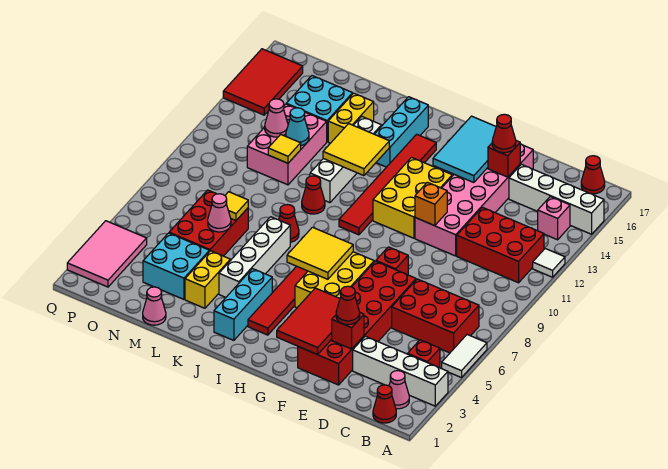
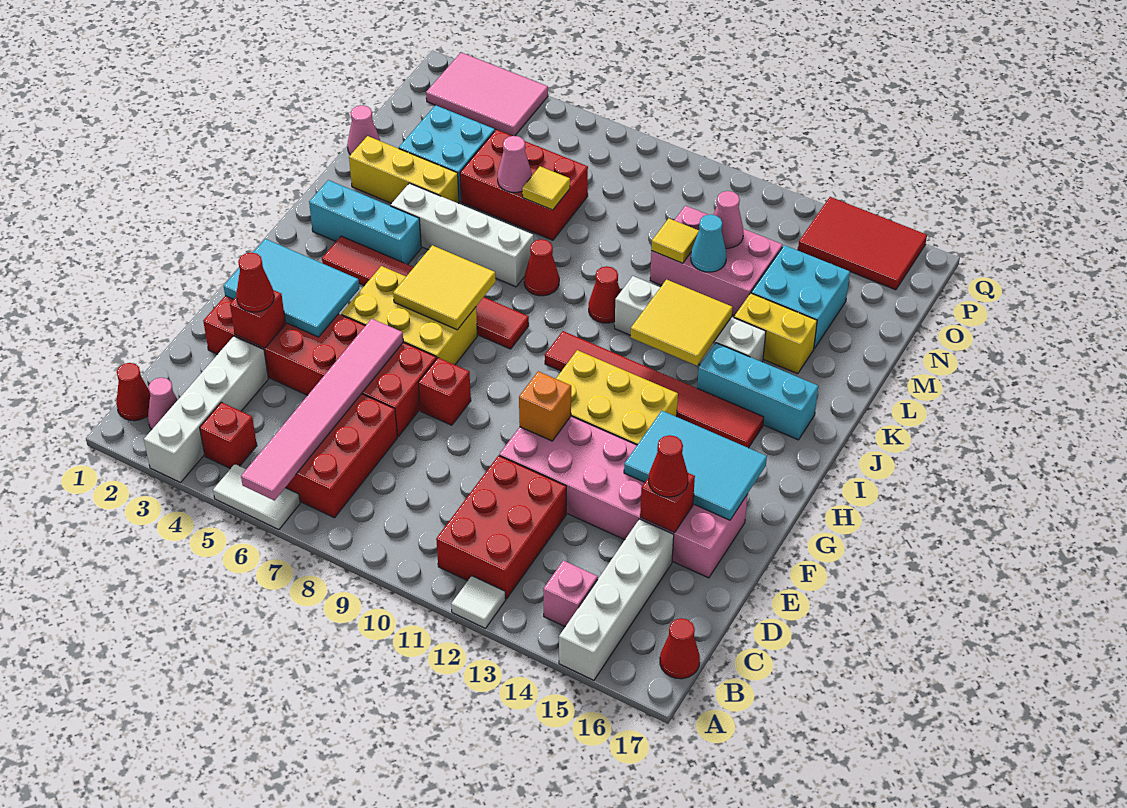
none -> pink 1x6 tile [241,319,403,500]
red 2x3 tile [277,288,340,355] -> cyan 2x3 tile [224,239,359,337]
yellow 1x2 brick [185,251,230,308] -> yellow 1x3 brick [349,136,459,204]

